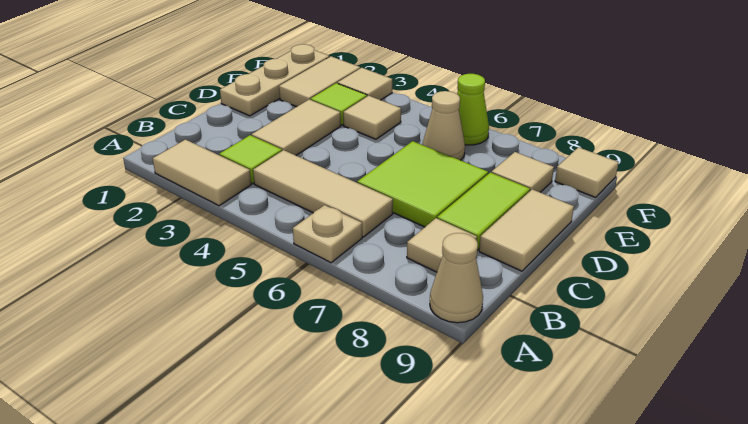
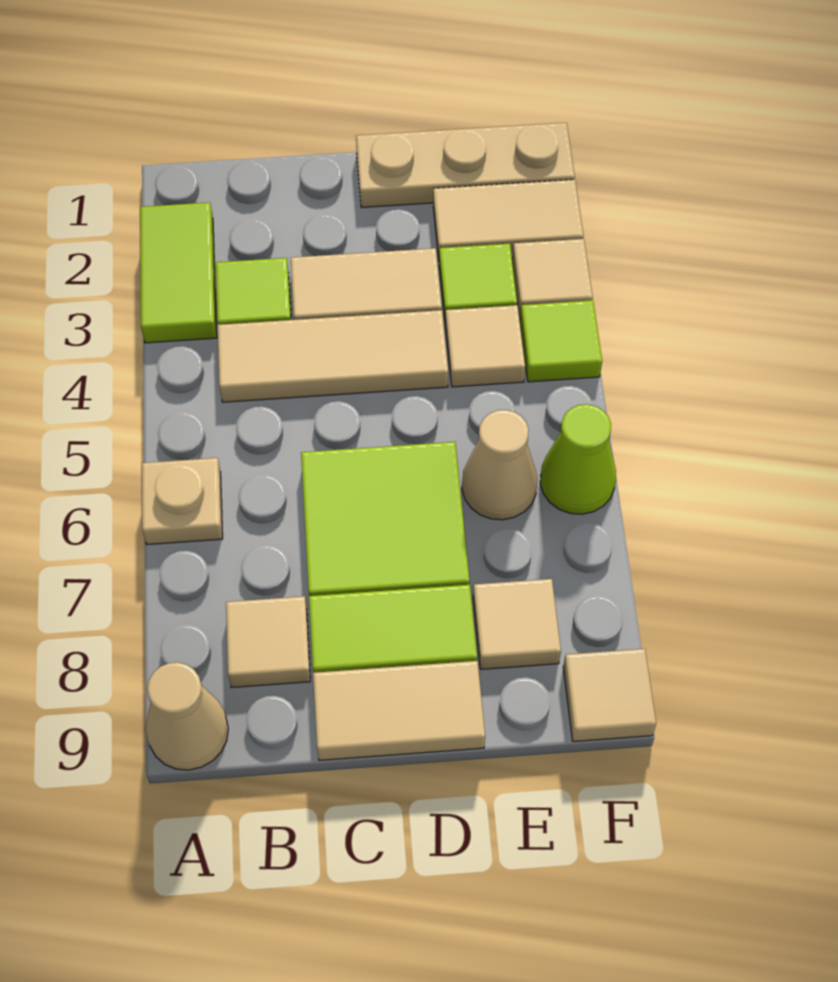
tan 1x2 tile [153,140,251,206] -> lime 1x2 tile [140,202,217,343]
tan 1x3 tile [253,150,393,237] -> tan 1x3 tile turned to [218,310,448,402]
none -> lime 1x1 tile [520,300,602,382]

